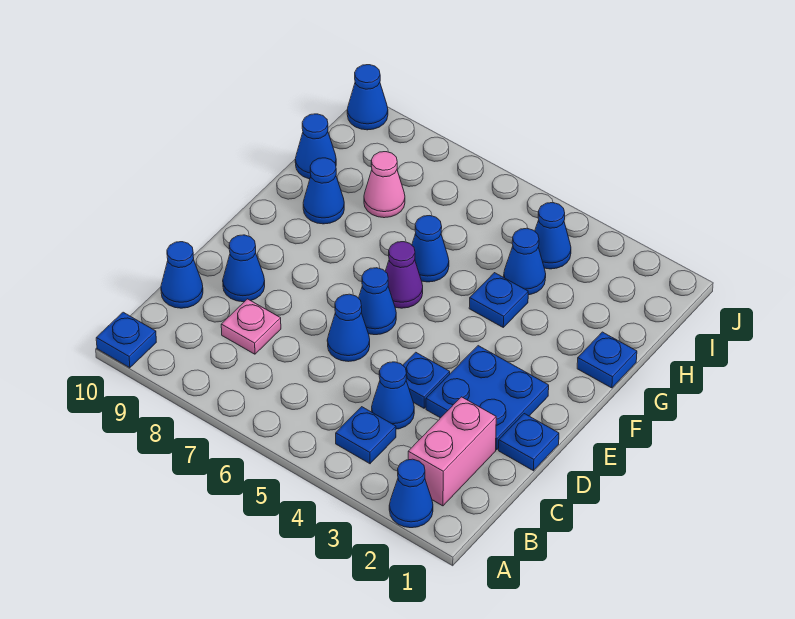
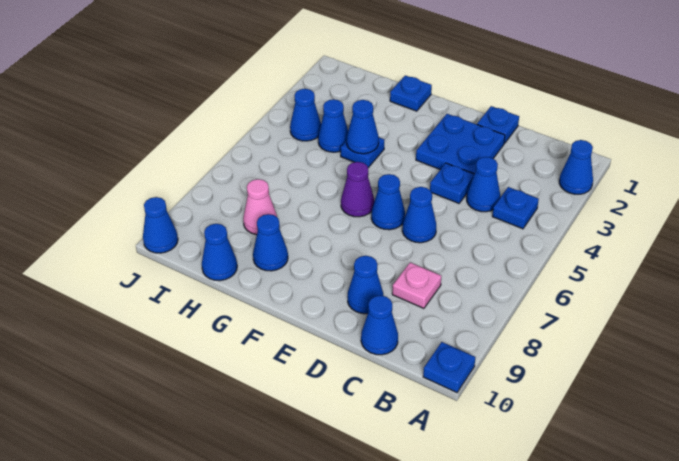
pink 1x2 brick [408,397,496,506] -> none
blue 1x1 cone [412,216,449,282] -> blue 1x1 cone moved to [347,100,379,154]

